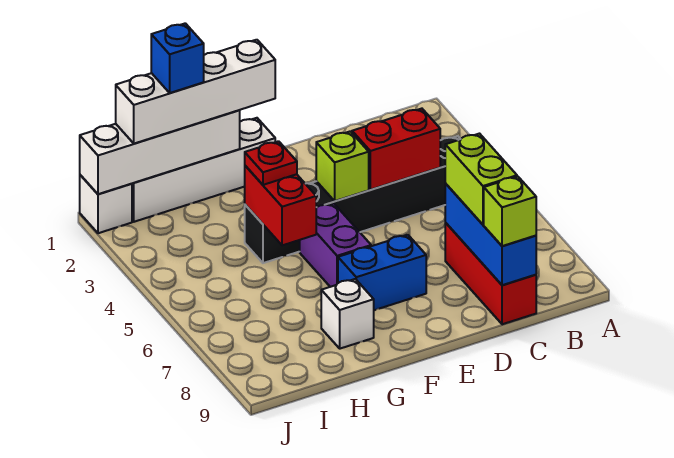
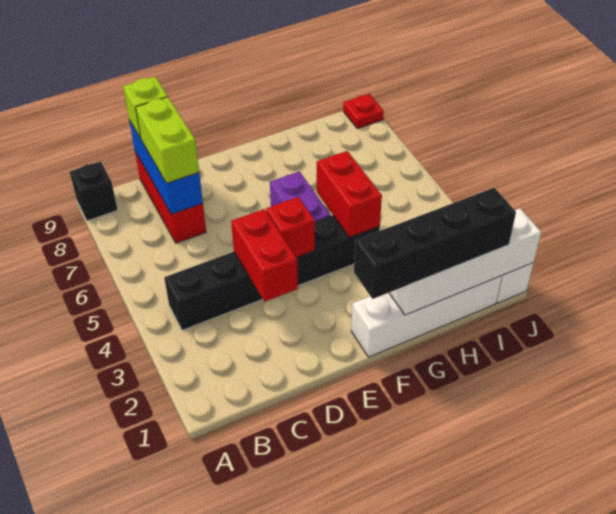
none -> black 1x1 brick [70,161,118,221]
red 1x2 brick [352,109,440,190] -> red 1x2 brick turned to [231,209,298,302]
lime 1x1 brick [316,131,369,201] -> red 1x1 brick [266,197,315,257]
blue 1x2 brick [338,235,426,310] -> none
white 1x4 brick [116,40,275,144] -> black 1x4 brick [354,188,516,299]
red 1x1 plate [245,141,297,185] -> red 1x1 plate moved to [343,94,384,129]
white 1x1 brick [321,279,374,349] -> none
blue 1x1 brick [151,23,204,93] -> none

